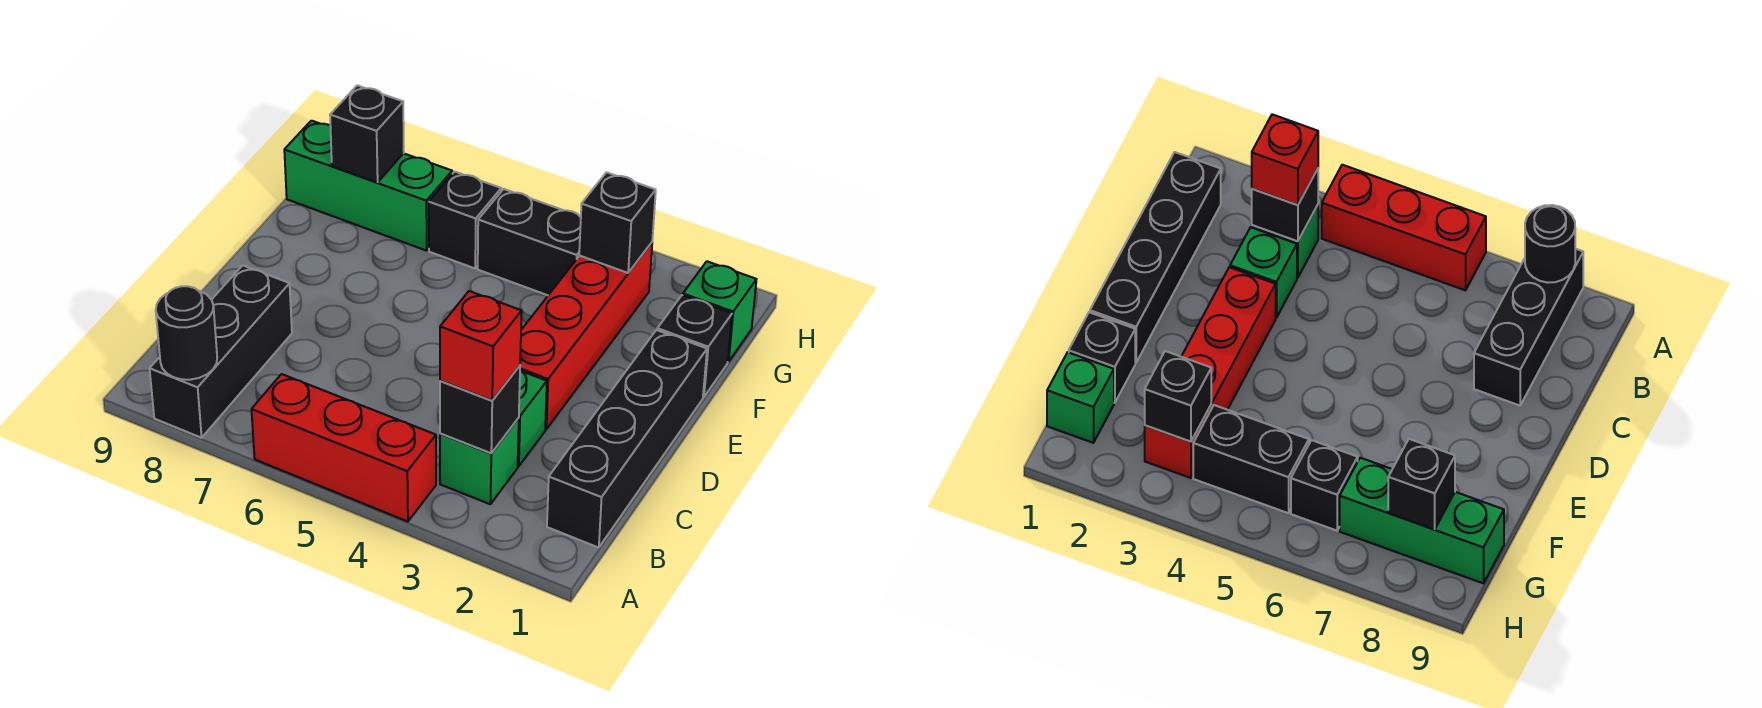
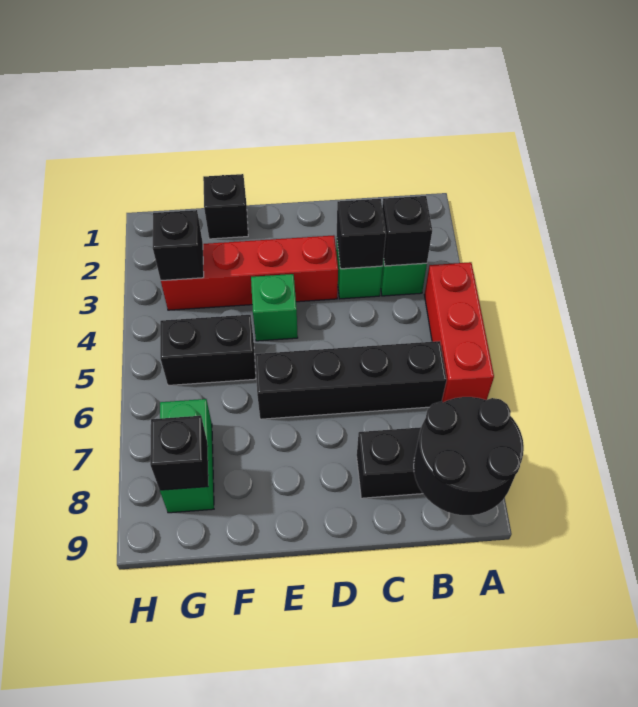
black 1x1 round brick [156,286,217,380] -> black 2x2 round brick [414,397,524,515]
black 1x4 brick [547,330,707,548] -> black 1x4 brick moved to [255,341,447,419]
red 1x1 brick [440,291,522,400] -> none
green 1x1 brick [683,261,757,362] -> green 1x1 brick moved to [251,274,298,341]
black 1x2 brick [478,189,581,295] -> black 1x2 brick turned to [160,315,256,385]
black 1x1 brick [429,172,501,268] -> black 1x1 brick moved to [337,199,386,269]
green 1x3 brick [284,121,452,251] -> green 1x2 brick [160,399,214,513]

